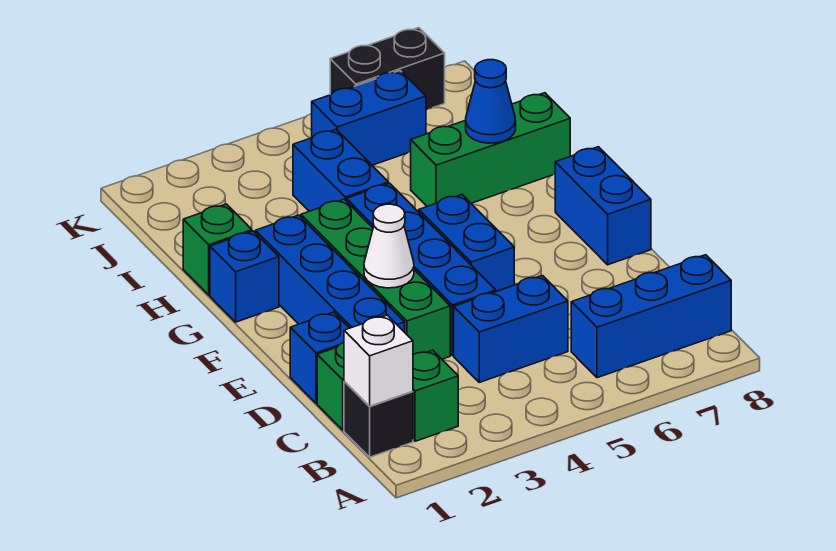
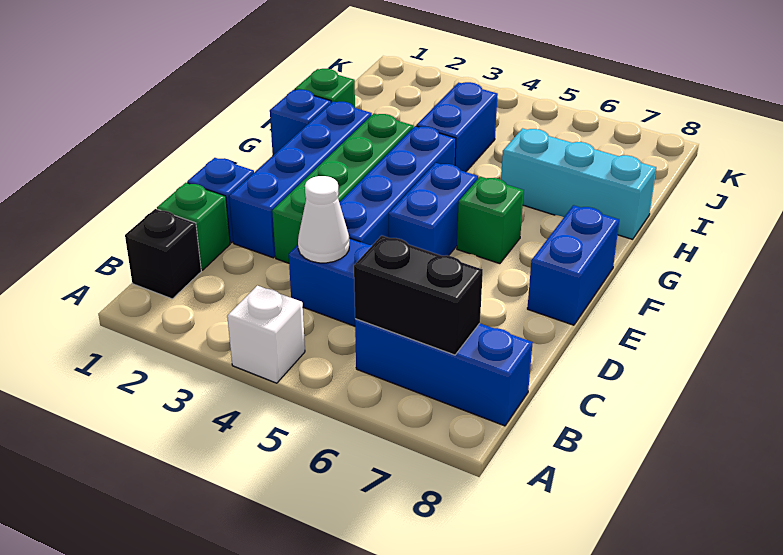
white 1x1 brick [344,315,413,406] -> white 1x1 brick moved to [227,286,305,383]
green 1x1 brick [413,350,458,441] -> green 1x1 brick moved to [457,177,524,264]
white 1x1 cone [364,204,414,288] -> white 1x1 cone moved to [298,176,349,263]
green 1x3 brick [411,93,570,206] -> cyan 1x3 brick [501,128,656,239]
blue 1x1 cone [466,60,516,143] -> none
blue 1x2 brick [312,71,426,165] -> none
black 1x2 brick [330,28,445,110] -> black 1x2 brick moved to [354,235,483,355]

